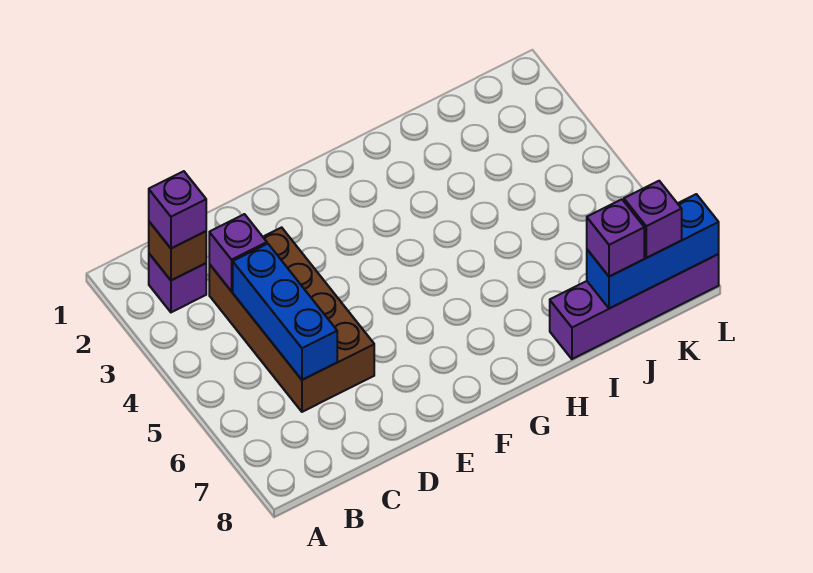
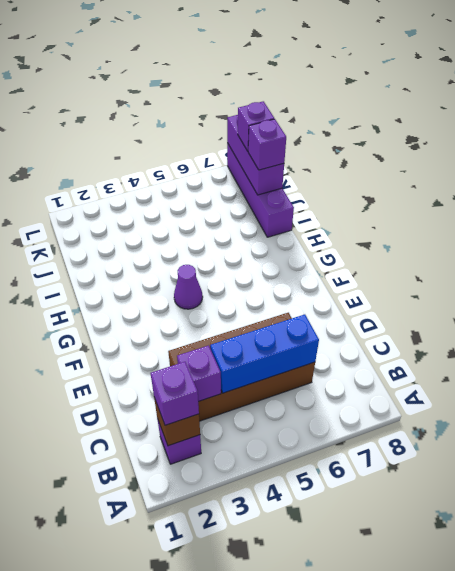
none -> purple 1x1 cone [174,265,203,309]
blue 1x3 brick [587,194,719,309] -> purple 1x3 brick [227,115,284,195]

